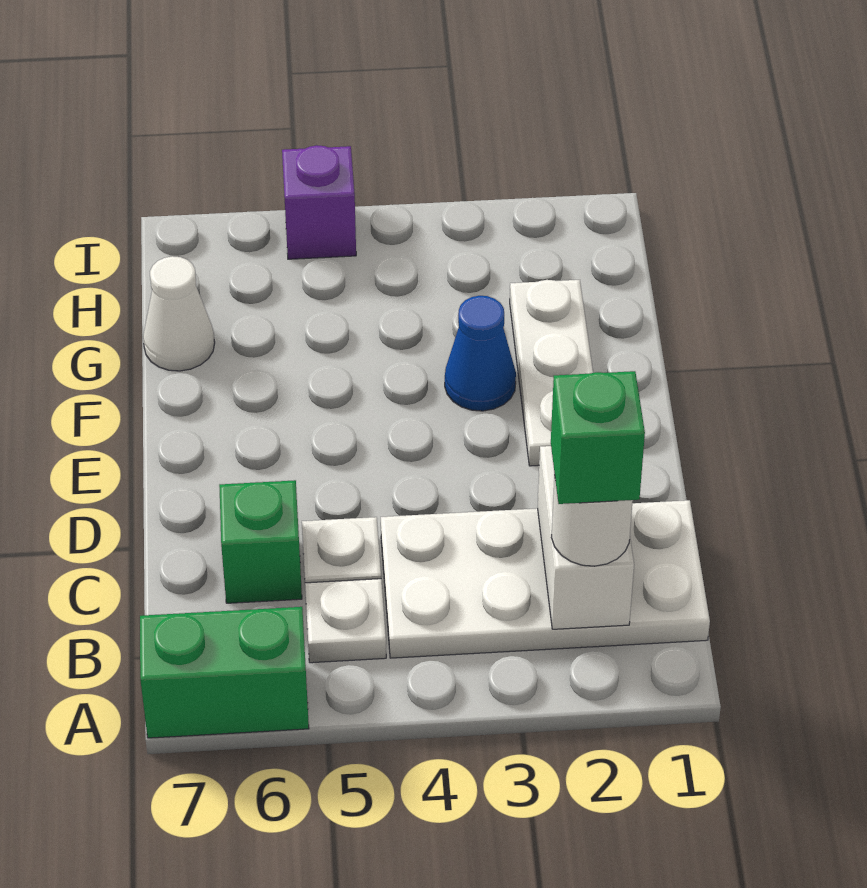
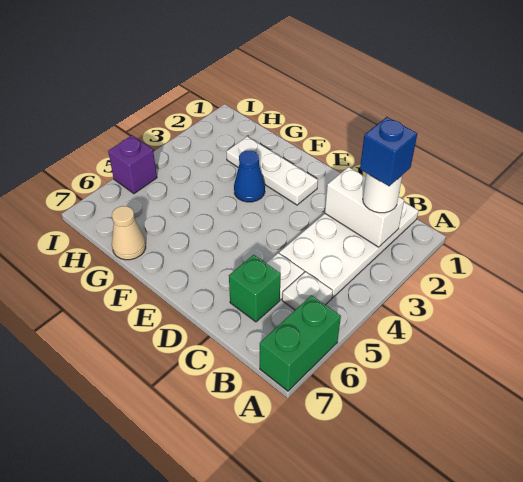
green 1x1 brick [551,371,645,504] -> blue 1x1 brick [360,117,417,186]
white 1x1 cone [143,256,215,371] -> tan 1x1 cone [112,206,146,260]

